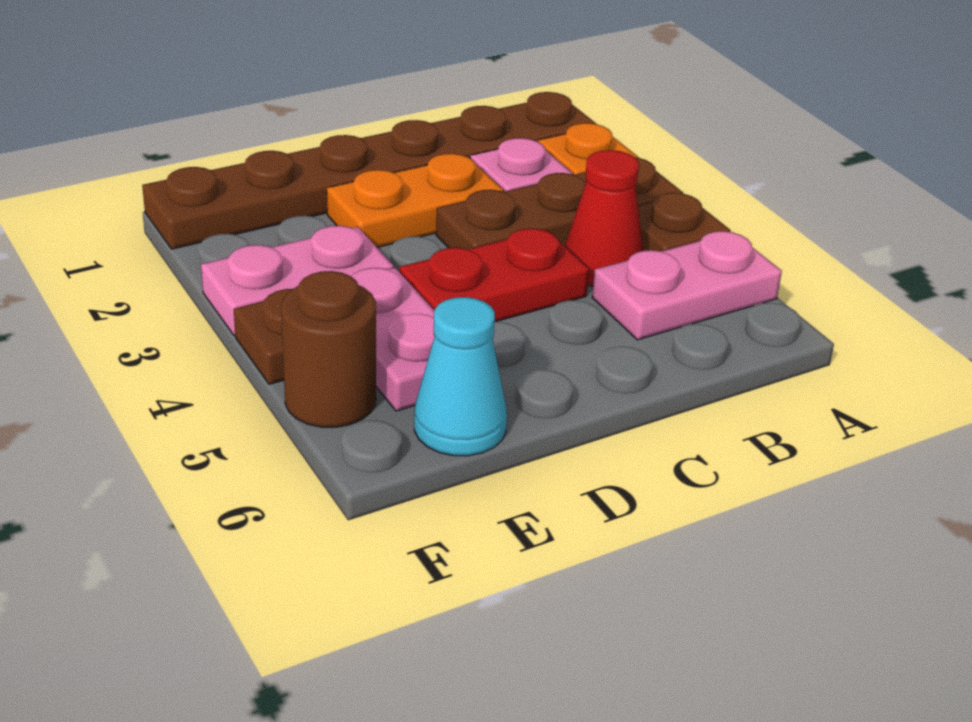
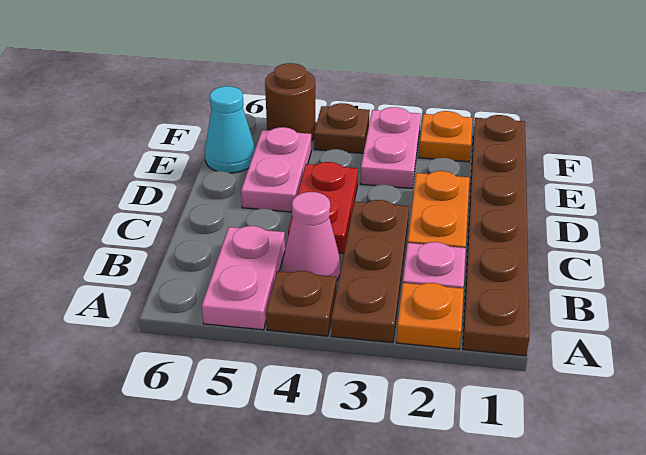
red 1x1 cone [565,150,643,286] -> pink 1x1 cone [283,192,340,281]
pink 1x2 plate [351,268,435,411] -> pink 1x2 plate turned to [241,127,311,212]
none -> orange 1x1 plate [419,111,473,162]

